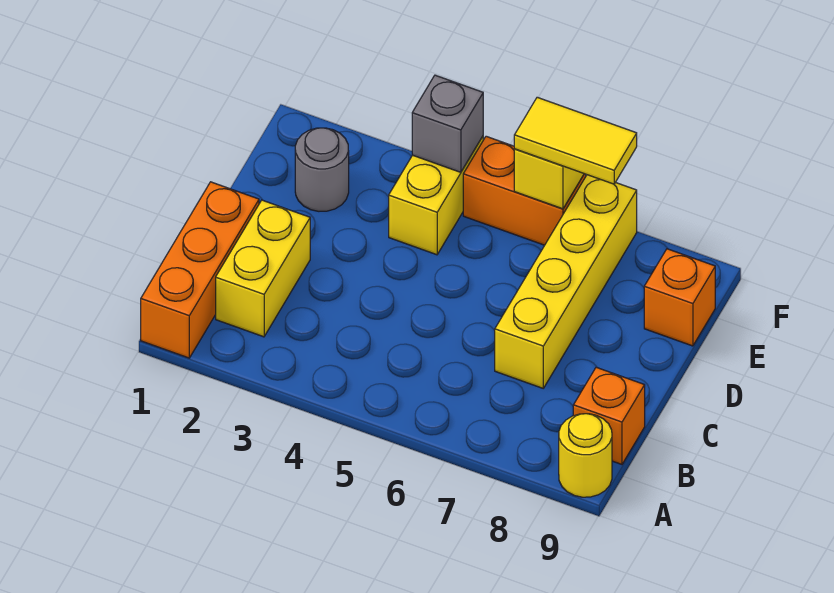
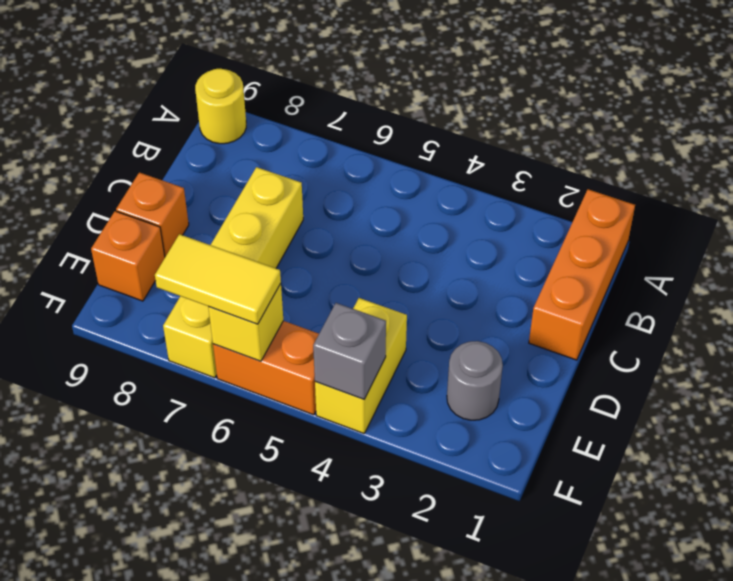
yellow 1x2 brick [216,200,310,337] -> none
orange 1x1 brick [573,367,645,464] -> orange 1x1 brick moved to [116,172,189,257]

